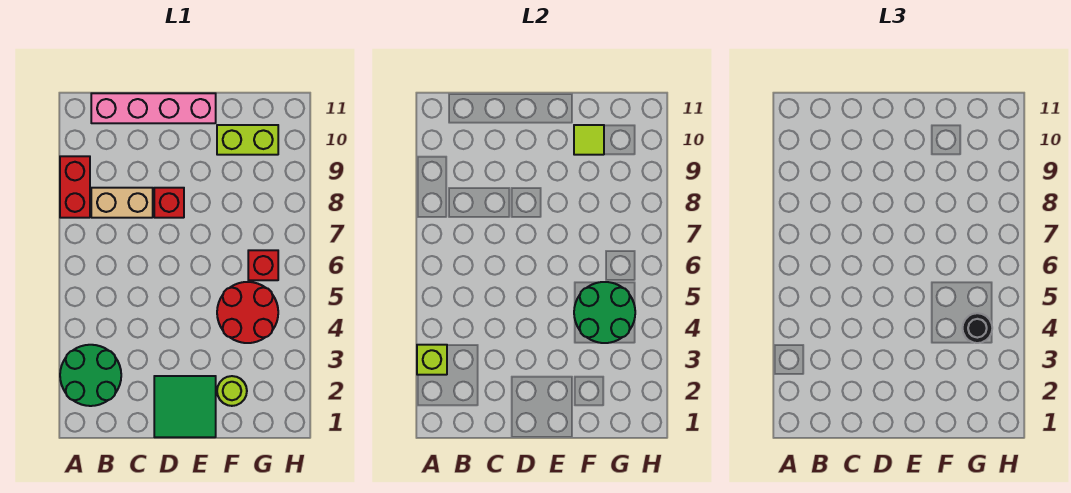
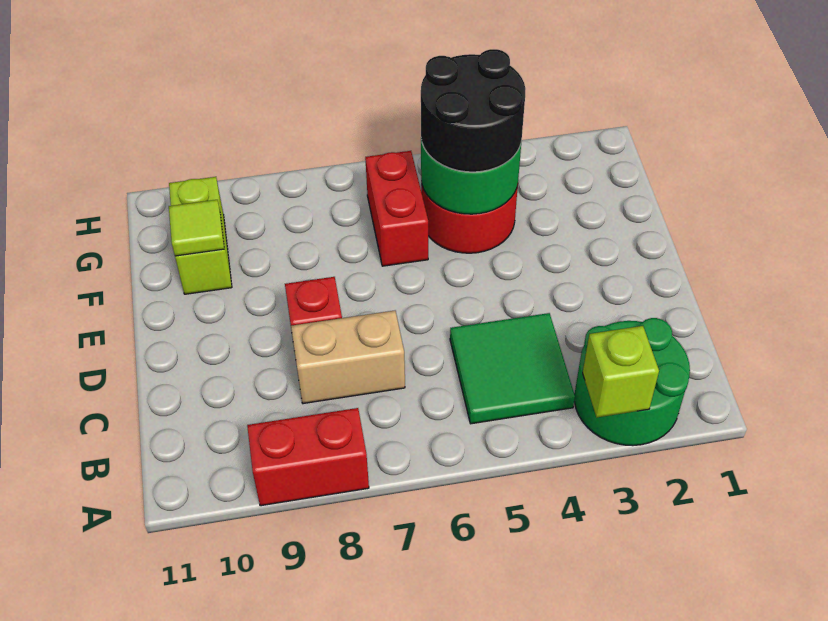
tan 1x2 brick [91,188,153,218] -> tan 1x2 brick turned to [291,311,405,404]
pink 1x4 brick [91,93,216,123] -> none
green 2x2 tile [154,376,216,437] -> green 2x2 tile moved to [450,313,575,424]
lime 1x1 round brick [217,376,247,406] -> none
black 1x1 round brick [962,313,992,343] -> black 2x2 round brick [421,49,525,172]
red 1x1 brick [248,250,278,280] -> red 1x2 brick [365,151,428,266]

